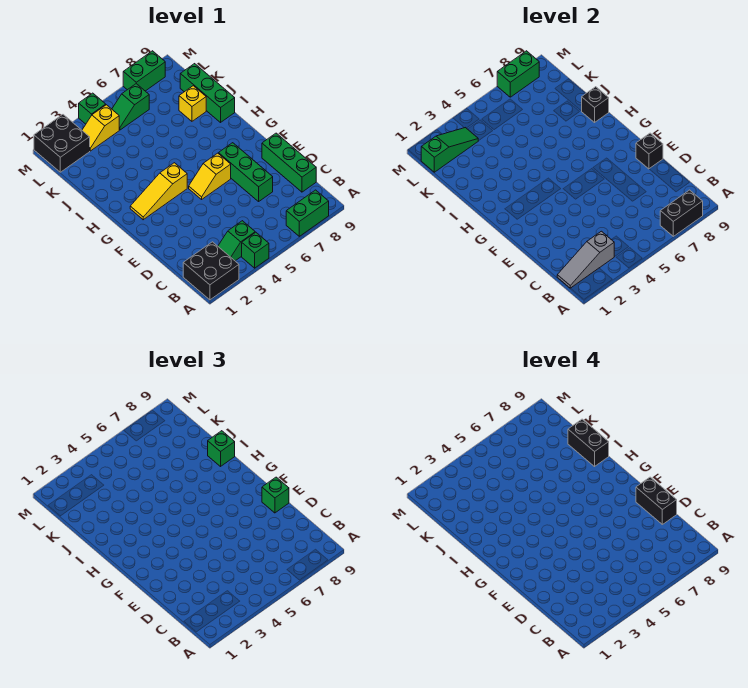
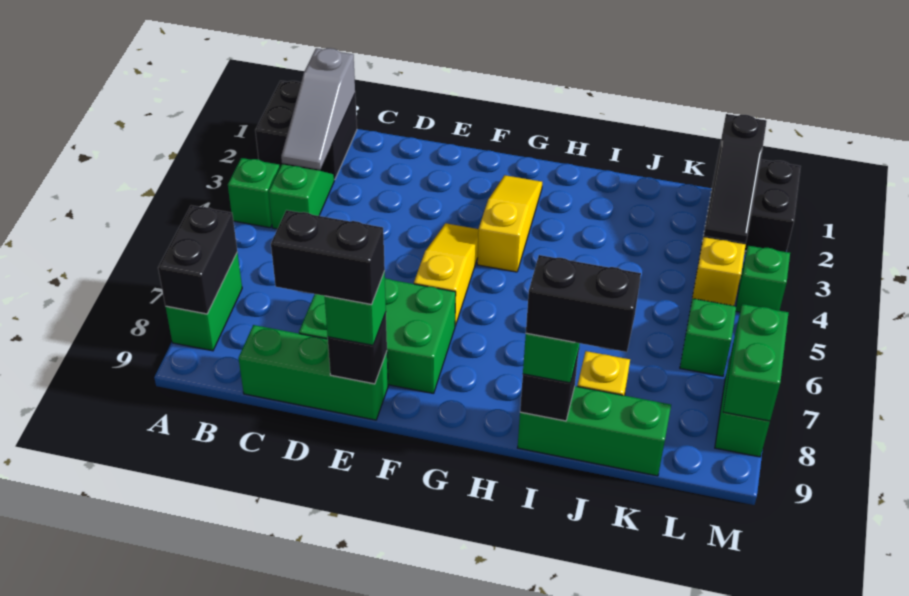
grey 1x3 slope [557,231,614,288] -> grey 1x3 slope turned to [281,48,355,170]
green 1x3 brick [219,143,273,201] -> green 2x3 brick [299,278,456,394]
yellow 1x2 slope [189,153,231,199] -> yellow 1x3 slope [414,223,479,326]
green 1x3 slope [421,128,478,172] -> black 1x3 slope [704,114,767,243]

